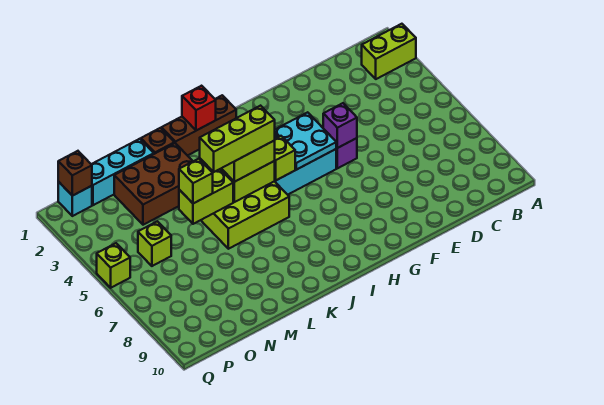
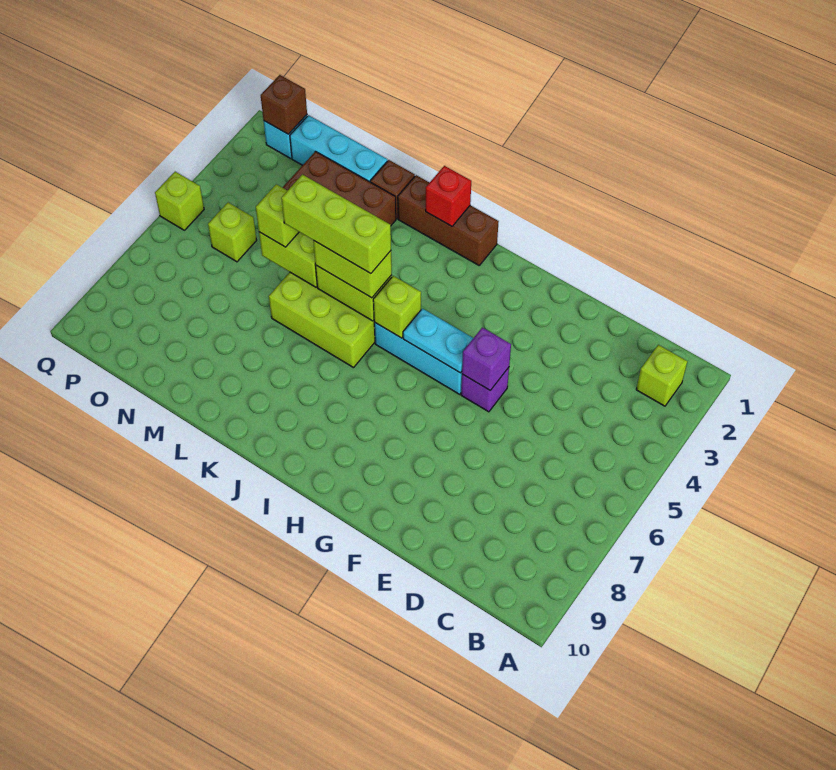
lime 1x2 brick [362,24,416,79] -> lime 1x1 brick [636,345,687,406]
cyan 2x2 plate [275,112,336,170] -> cyan 1x2 plate [403,309,473,373]

